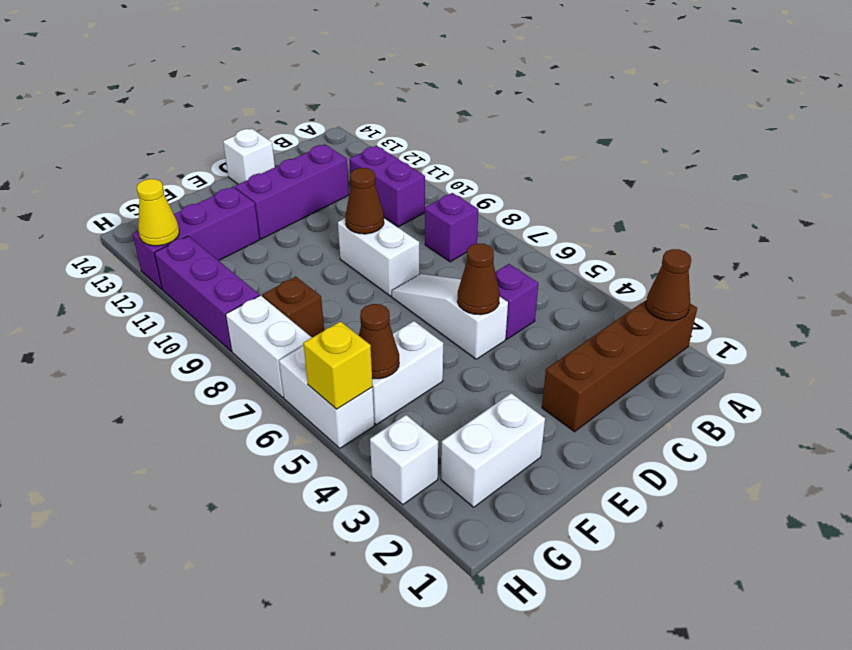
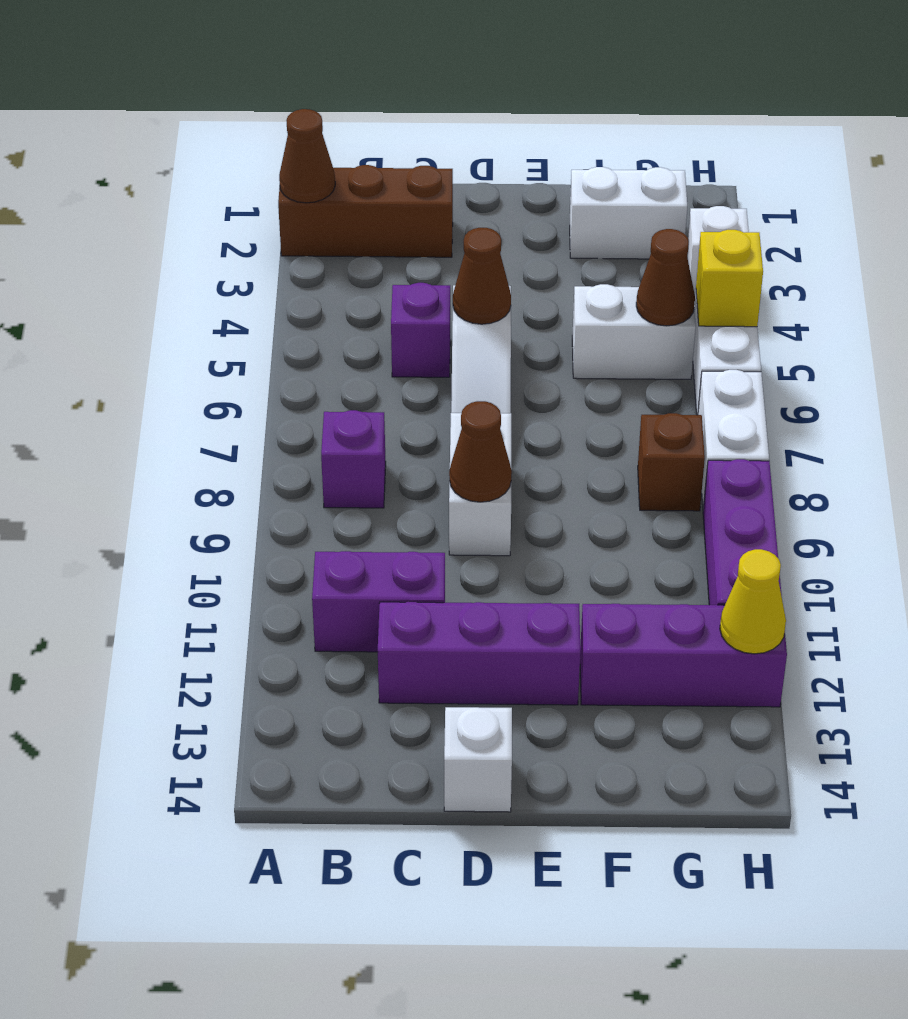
brown 1x4 brick [542,300,697,432] -> brown 1x3 brick [278,165,453,257]
purple 1x2 brick [349,146,425,227] -> purple 1x2 brick turned to [312,551,445,652]

